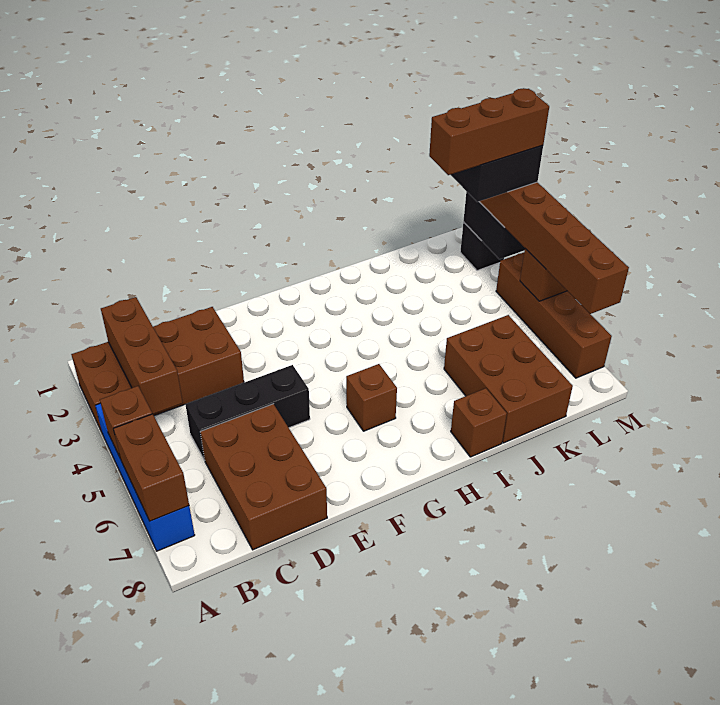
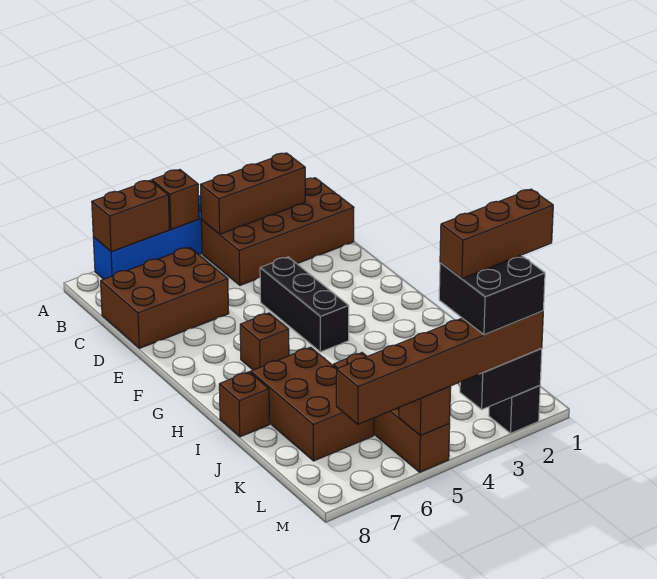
brown 2x4 brick [71,307,244,432] -> brown 2x4 brick turned to [201,178,354,285]
black 1x3 brick [185,365,310,461] -> black 1x3 brick moved to [260,257,349,352]
brown 2x3 brick [444,315,573,443] -> brown 2x3 brick turned to [251,347,374,461]
brown 1x3 brick [429,88,549,175] -> brown 1x3 brick turned to [440,189,553,279]
brown 1x4 brick [496,252,612,378] -> brown 1x4 brick turned to [333,353,450,472]

